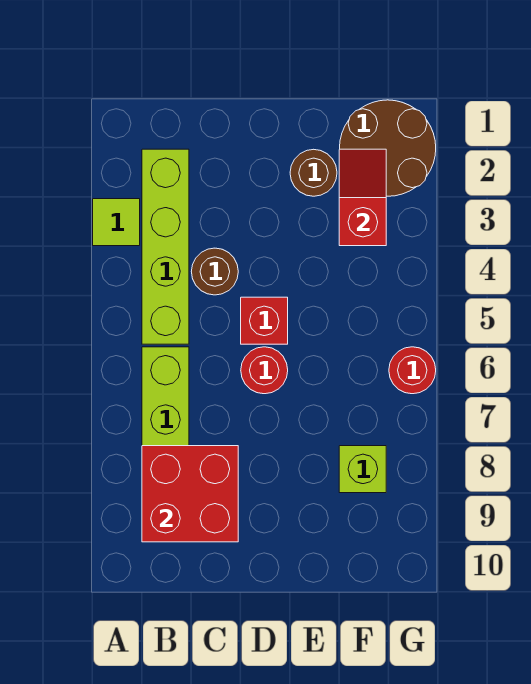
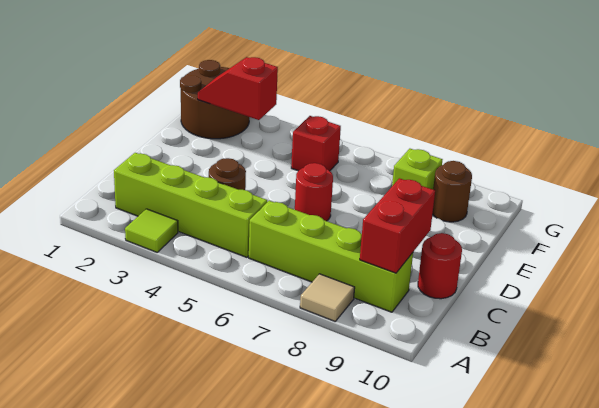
none -> tan 1x1 tile [300,274,355,321]
red 2x2 brick [142,446,238,542] -> red 1x2 brick [360,178,435,273]
red 1x1 brick [241,297,288,344] -> red 1x1 brick moved to [291,116,341,171]
brown 1x1 round brick [290,149,337,196] -> brown 1x1 round brick moved to [433,161,472,222]
red 1x1 round brick [389,347,436,394] -> red 1x1 round brick moved to [418,233,462,299]

